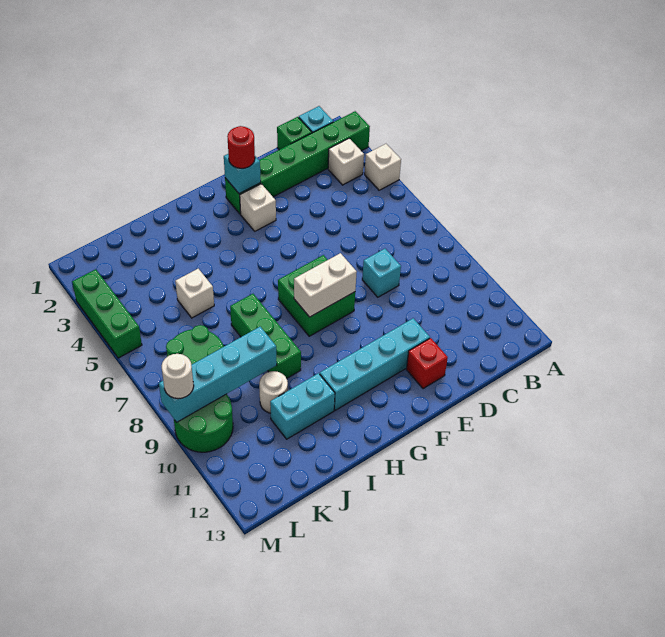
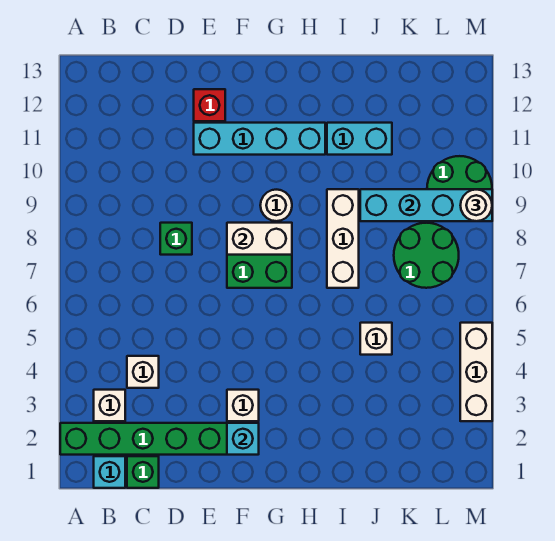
white 1x1 brick [365,144,401,190] -> white 1x1 brick moved to [127,356,159,388]
cyan 1x1 brick [362,249,401,297] -> green 1x1 brick [160,223,192,255]
red 1x1 round brick [227,126,255,168] -> none
green 1x3 brick [230,294,301,379] -> white 1x3 brick [327,189,359,288]
white 1x1 round brick [259,371,288,413] -> white 1x1 round brick moved to [260,190,292,221]
green 1x3 brick [72,269,142,358] -> white 1x3 brick [460,323,492,421]

